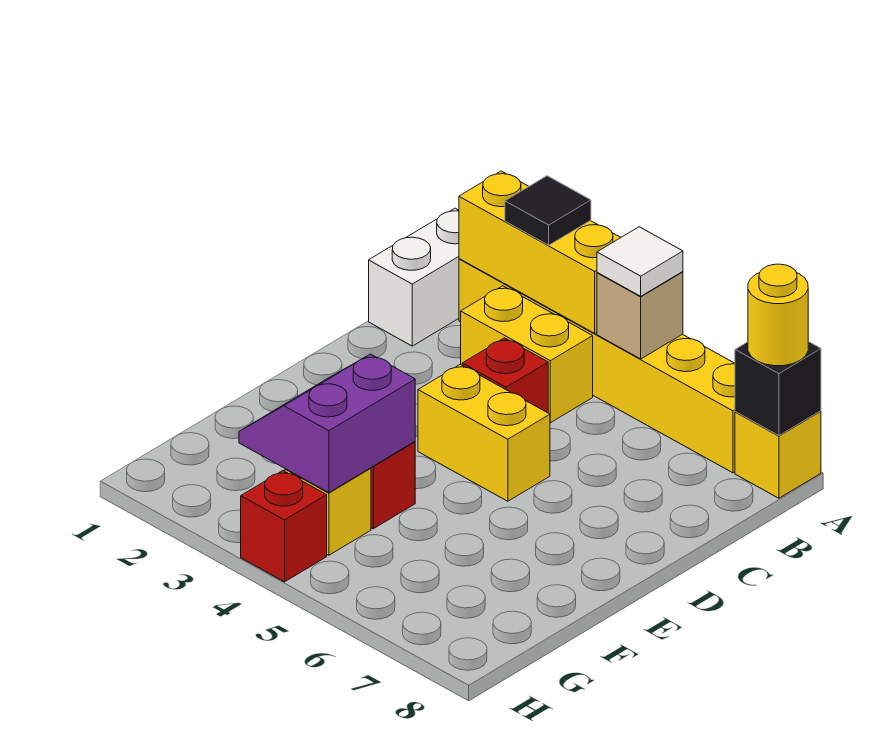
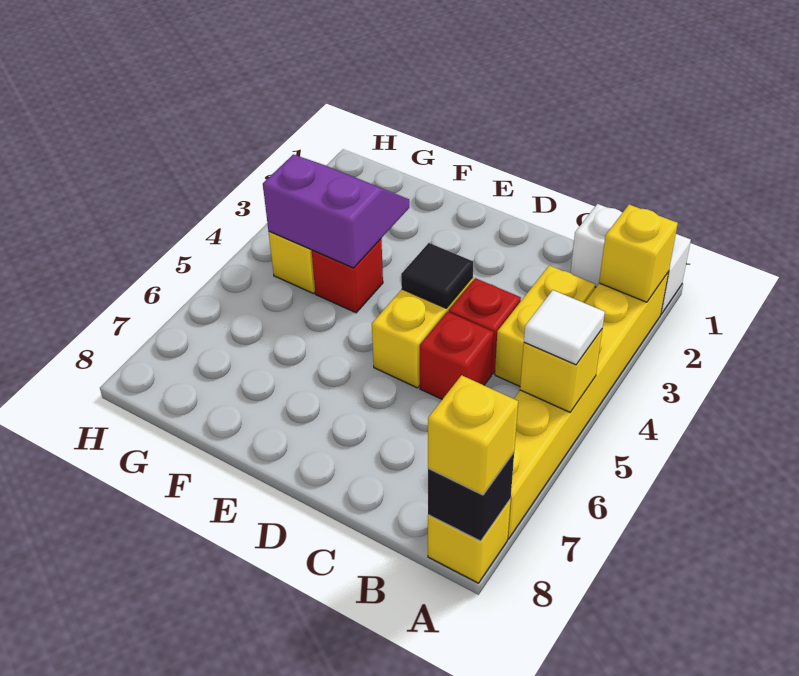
yellow 1x3 brick [459,171,621,333] -> yellow 1x1 brick [599,204,678,302]
black 1x1 tile [505,176,591,245] -> black 1x1 tile moved to [401,243,473,308]
tan 1x1 brick [597,272,683,359] -> yellow 1x1 brick [520,330,602,412]
yellow 1x1 round brick [748,264,808,366] -> yellow 1x1 brick [428,375,518,495]
red 1x1 brick [241,471,327,582] -> red 1x1 brick moved to [420,312,494,399]

